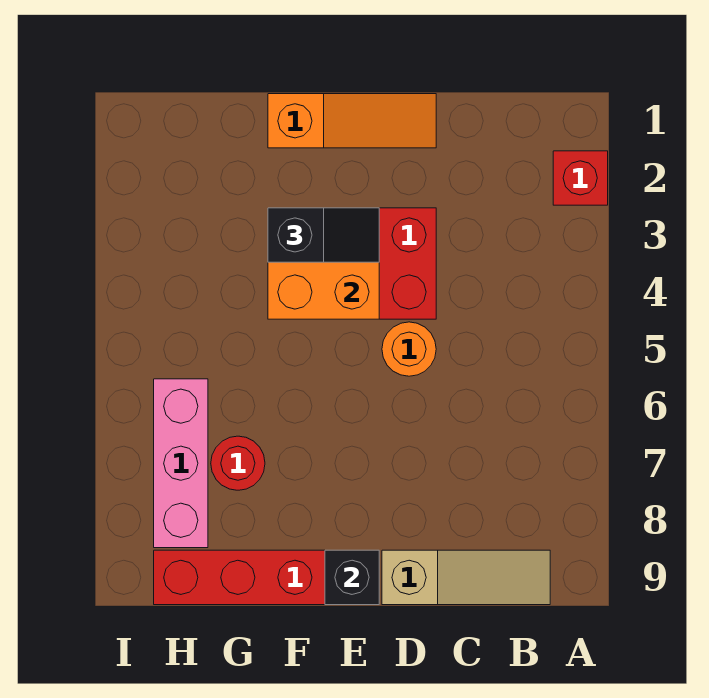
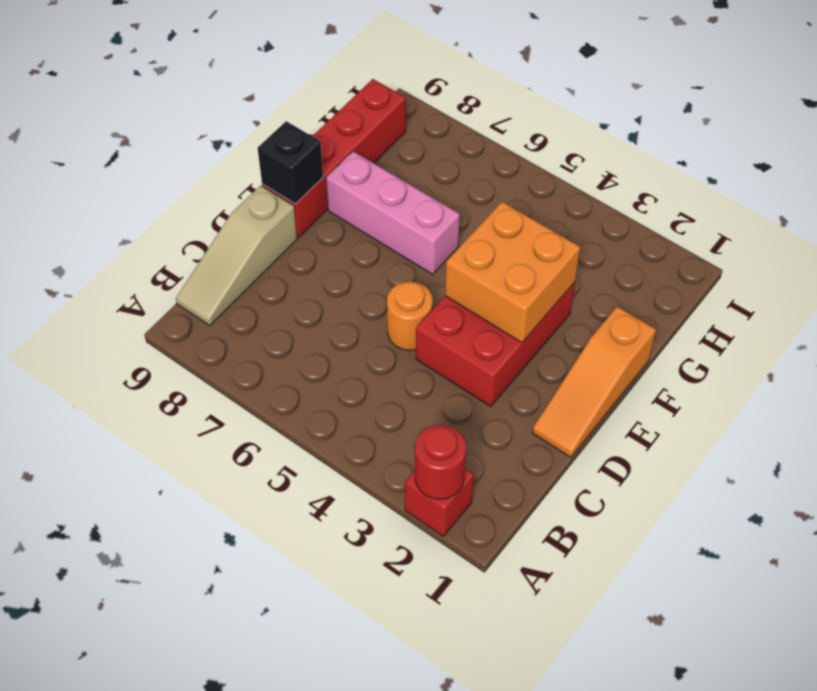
black 1x2 slope [268,208,379,262] -> none
red 1x1 round brick [211,436,265,490] -> red 1x1 round brick moved to [415,425,466,499]
pink 1x3 brick [154,379,208,548] -> pink 1x3 brick moved to [326,151,460,274]

